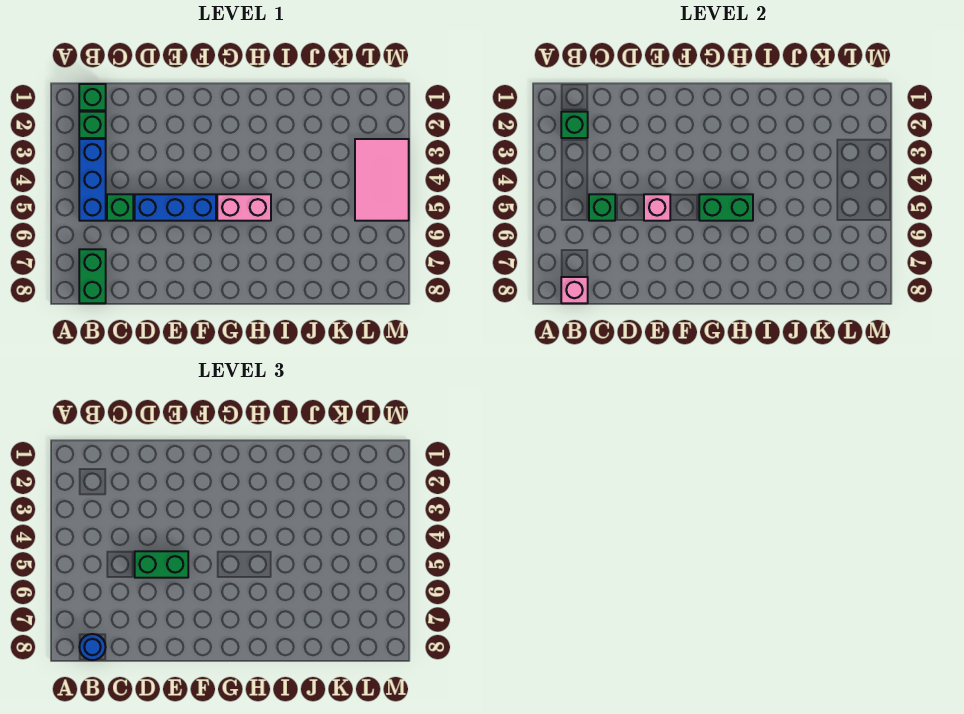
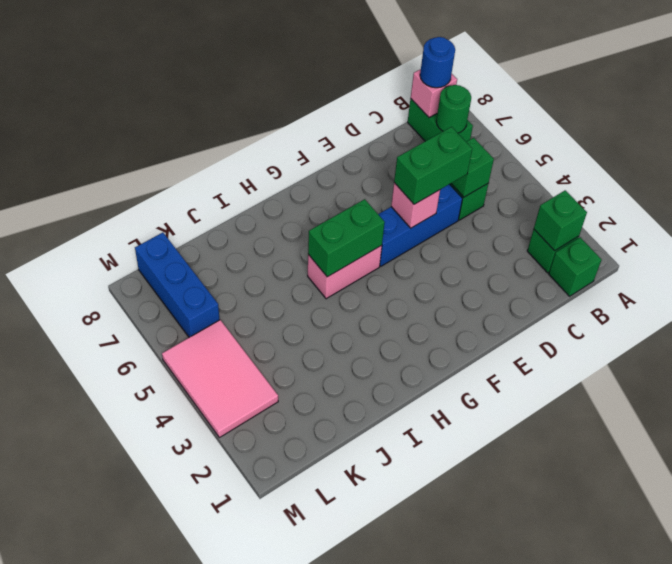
blue 1x3 brick [79,139,106,221] -> blue 1x3 brick moved to [135,233,219,337]
none -> green 1x1 round brick [436,85,471,133]

